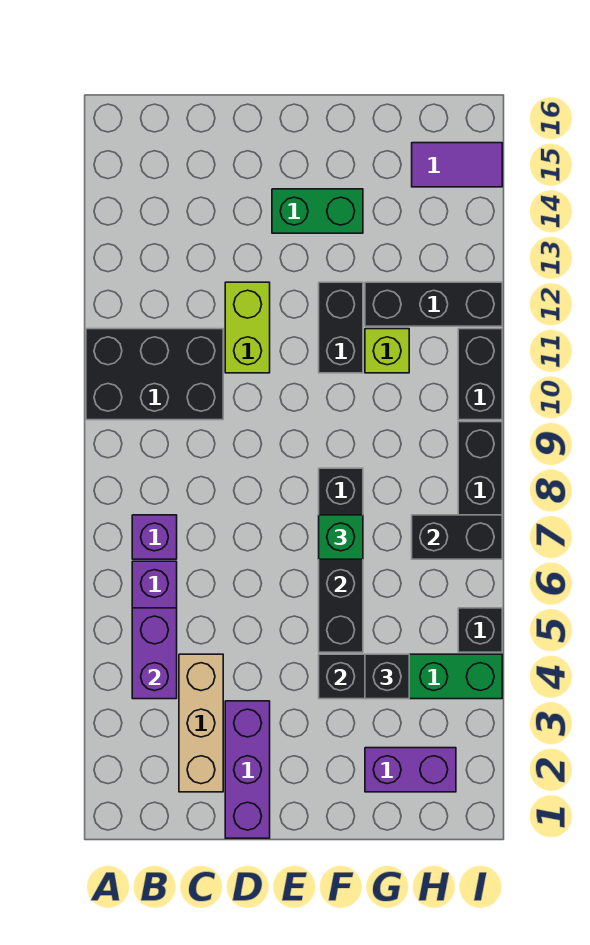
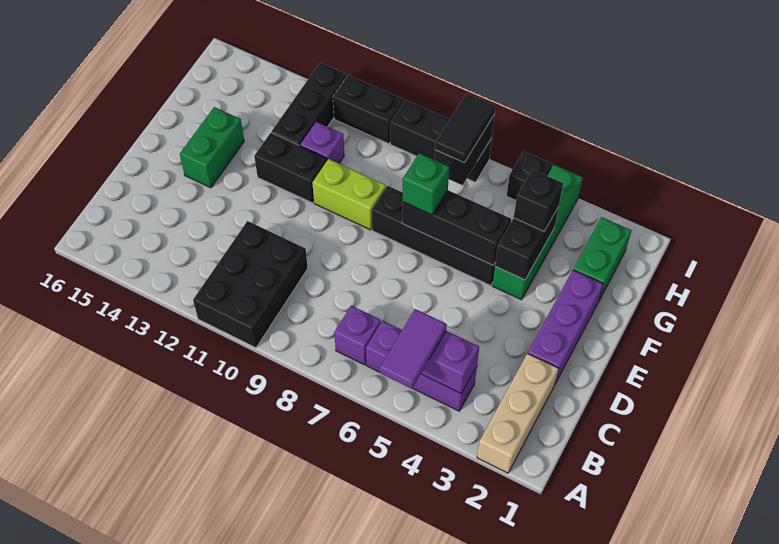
tan 1x3 brick [179,654,223,792] -> tan 1x3 brick turned to [477,353,559,473]
purple 1x3 brick [225,701,270,838] -> purple 1x3 brick turned to [528,270,603,384]
lime 1x2 brick [225,282,270,373] -> lime 1x2 brick moved to [312,159,386,230]
purple 1x2 brick [365,748,456,792] -> green 1x2 brick [573,217,632,300]
lime 1x1 brick [365,329,409,373] -> purple 1x1 brick [300,122,344,163]
none -> black 1x2 tile [435,94,495,163]
purple 1x2 tile [412,143,502,187] -> purple 1x2 tile moved to [380,309,447,389]

